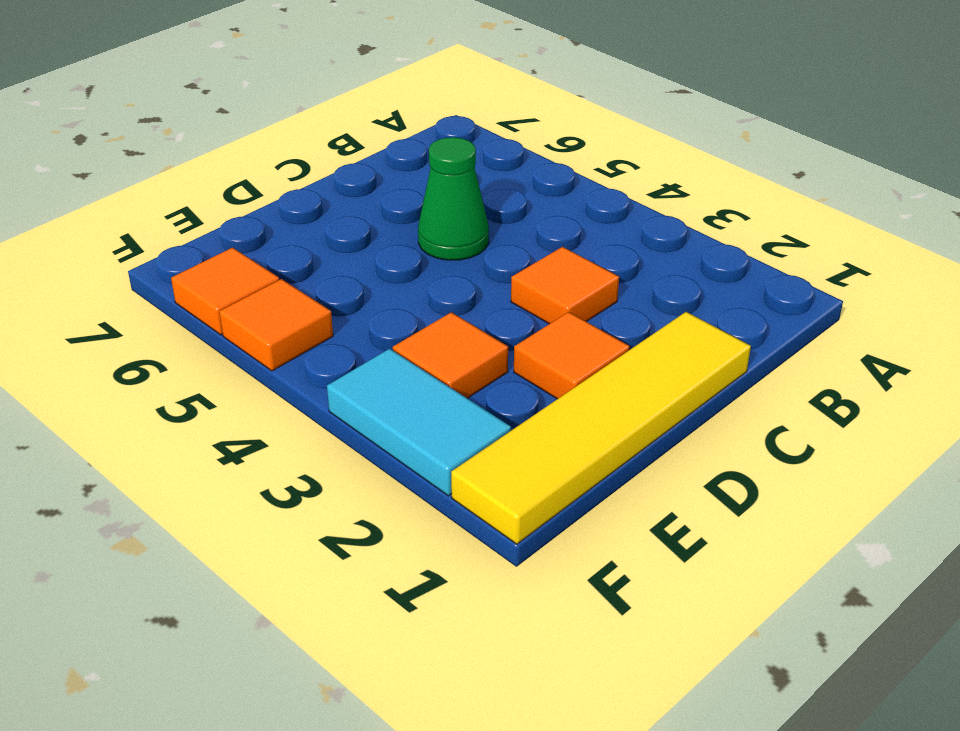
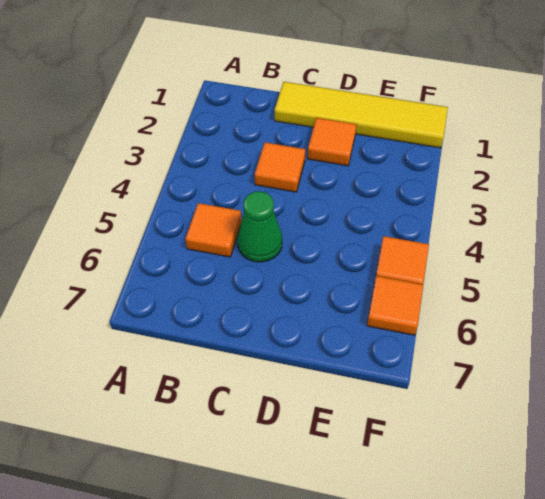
orange 1x1 tile [393,312,508,398] -> orange 1x1 tile moved to [185,203,242,257]
cyan 1x2 tile [327,349,511,496] -> none

